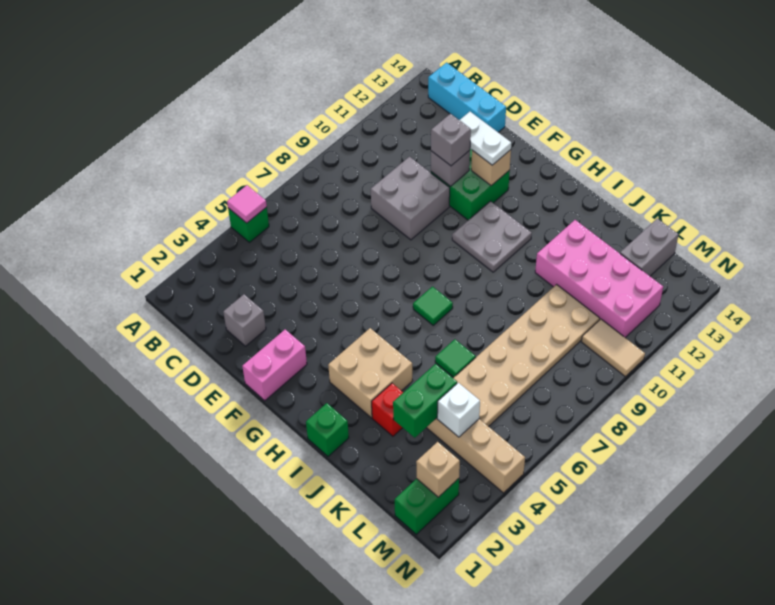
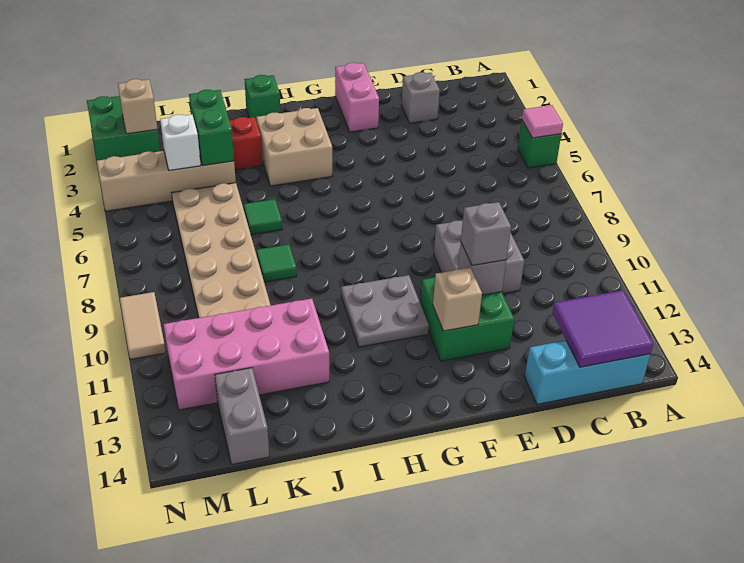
none -> purple 2x2 tile [553,290,653,367]
white 1x2 plate [460,112,511,165] -> none
green 1x1 tile [413,287,453,325] -> green 1x1 tile moved to [257,244,297,282]
green 1x2 brick [395,479,459,534] -> green 2x2 brick [87,96,160,160]
tan 1x2 tile [581,319,645,377] -> tan 1x2 tile turned to [120,292,166,359]

